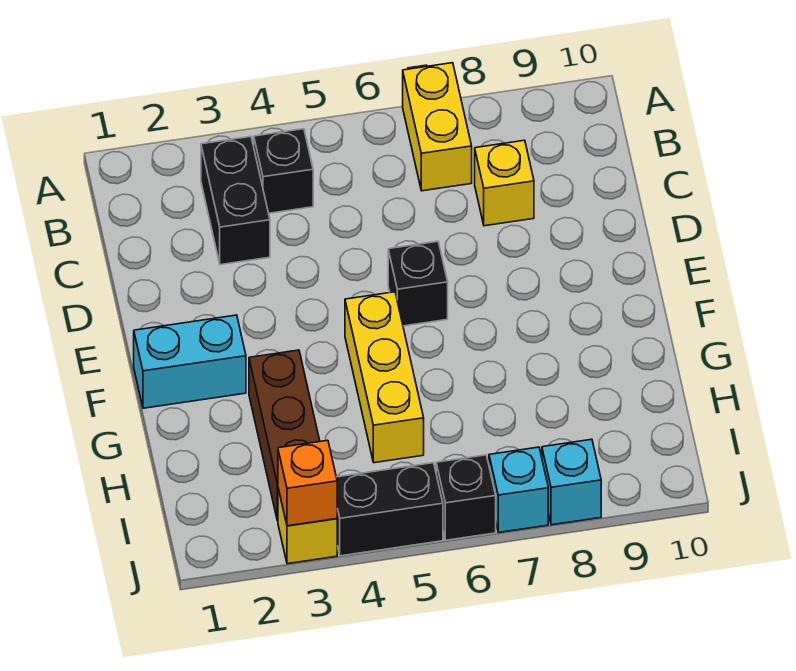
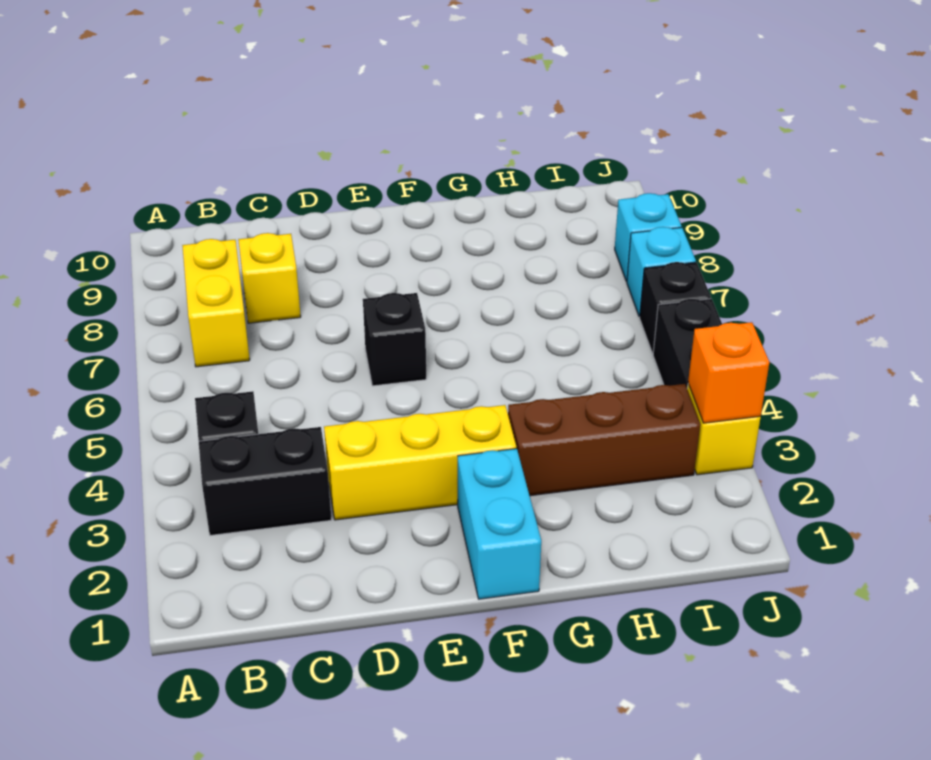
yellow 1x2 brick [403,63,472,191] -> yellow 1x2 brick turned to [182,239,250,367]
yellow 1x3 brick [345,292,424,463] -> yellow 1x3 brick moved to [324,405,516,520]

